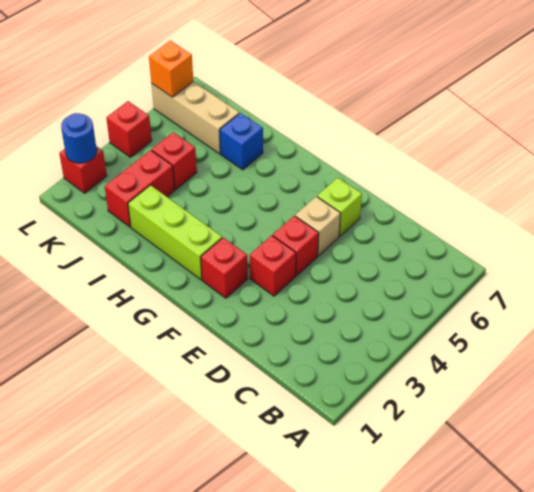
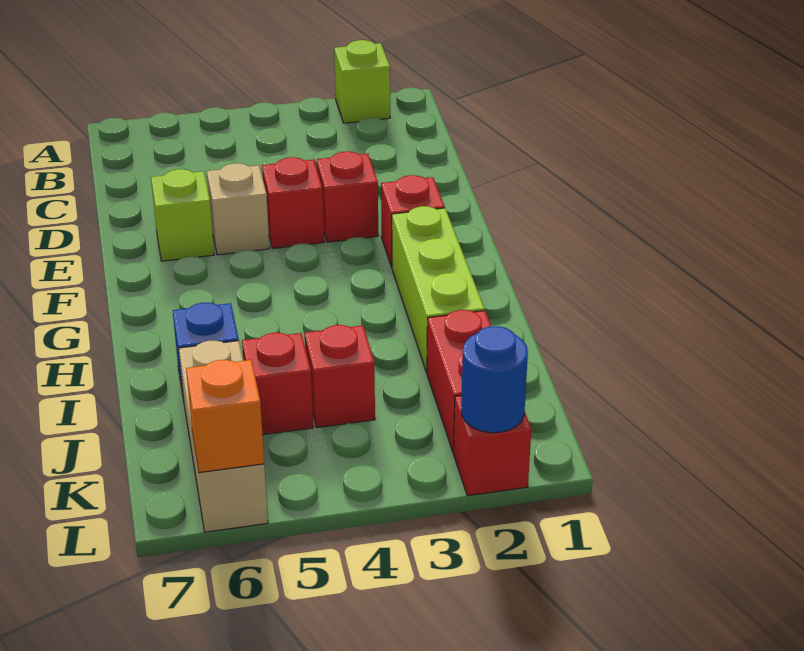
none -> lime 1x1 brick [334,40,390,123]
red 1x2 brick [105,150,175,227] -> red 1x2 brick turned to [427,310,491,452]
red 1x1 brick [106,101,152,157] -> red 1x1 brick moved to [242,333,313,435]

